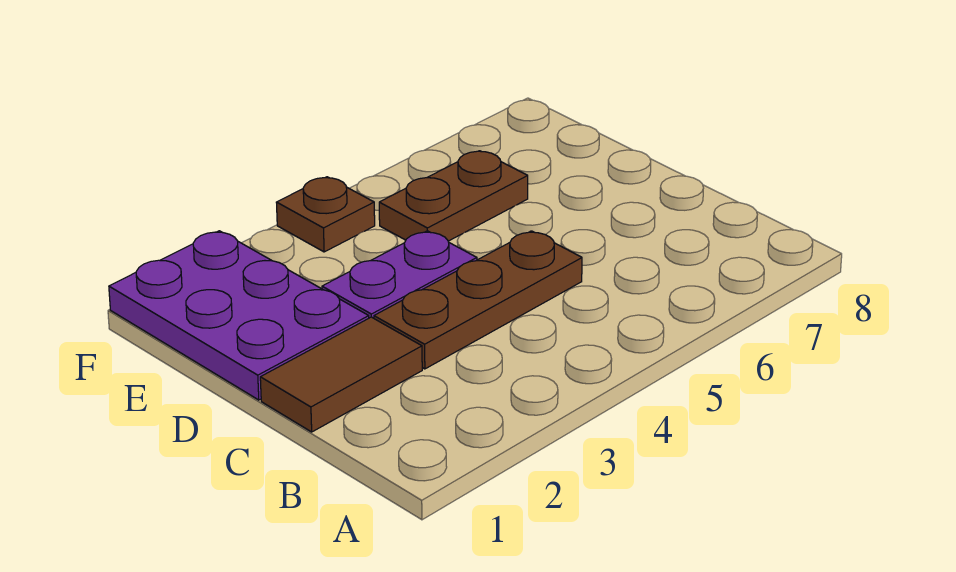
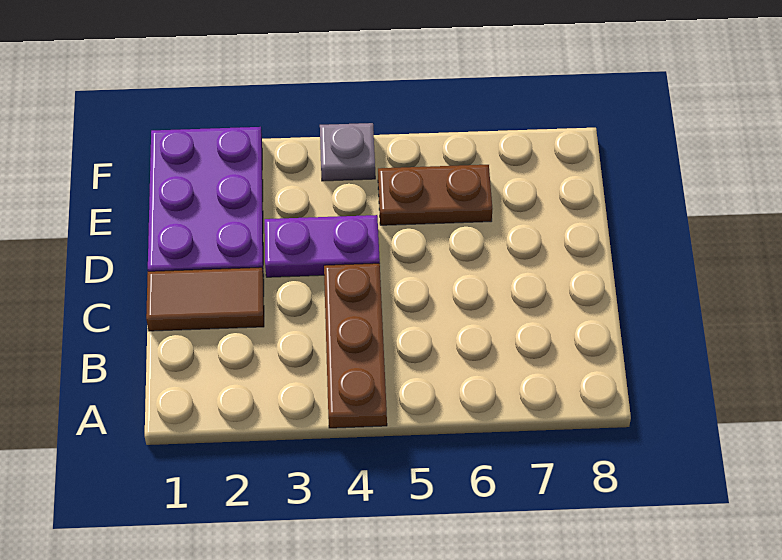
brown 1x3 plate [374,231,582,369] -> brown 1x3 plate turned to [324,263,387,428]
brown 1x1 plate [276,177,375,252] -> grey 1x1 plate [320,123,375,181]

